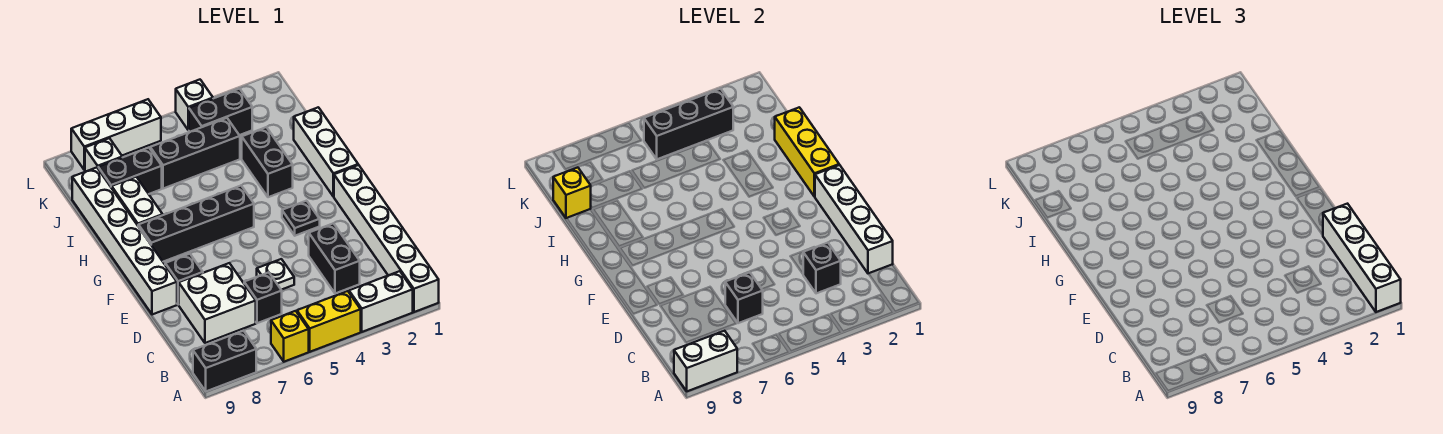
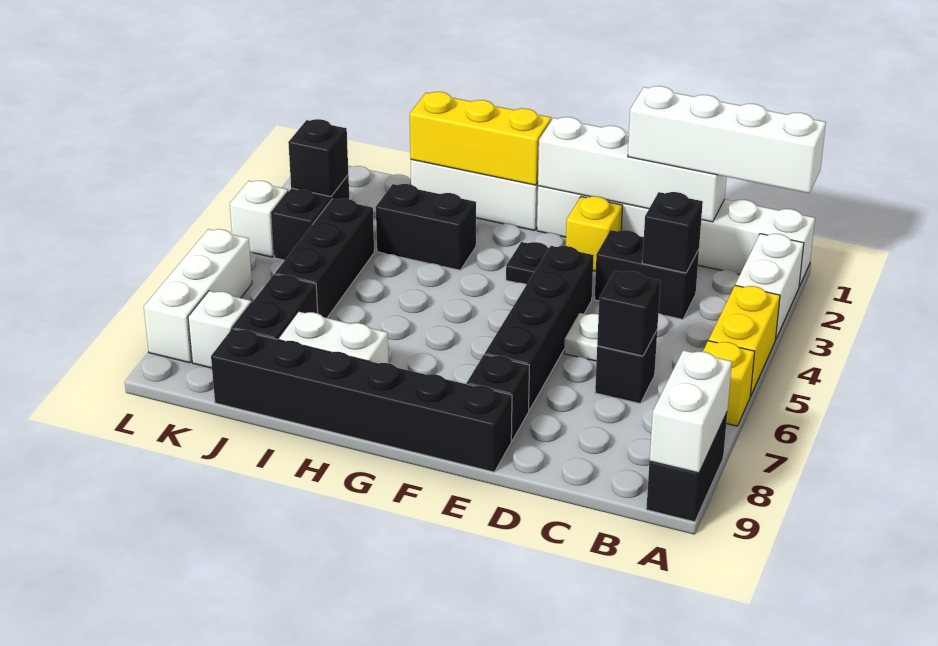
white 2x2 brick [179,263,256,343] -> none
white 1x6 brick [72,168,177,315] -> black 1x6 brick [211,329,512,472]
black 1x4 brick [138,186,254,262] -> black 1x4 brick moved to [485,246,594,410]
yellow 1x1 brick [553,168,591,218] -> yellow 1x1 brick moved to [566,196,623,271]
black 1x3 brick [644,89,733,159] -> black 1x1 brick [288,119,348,197]

